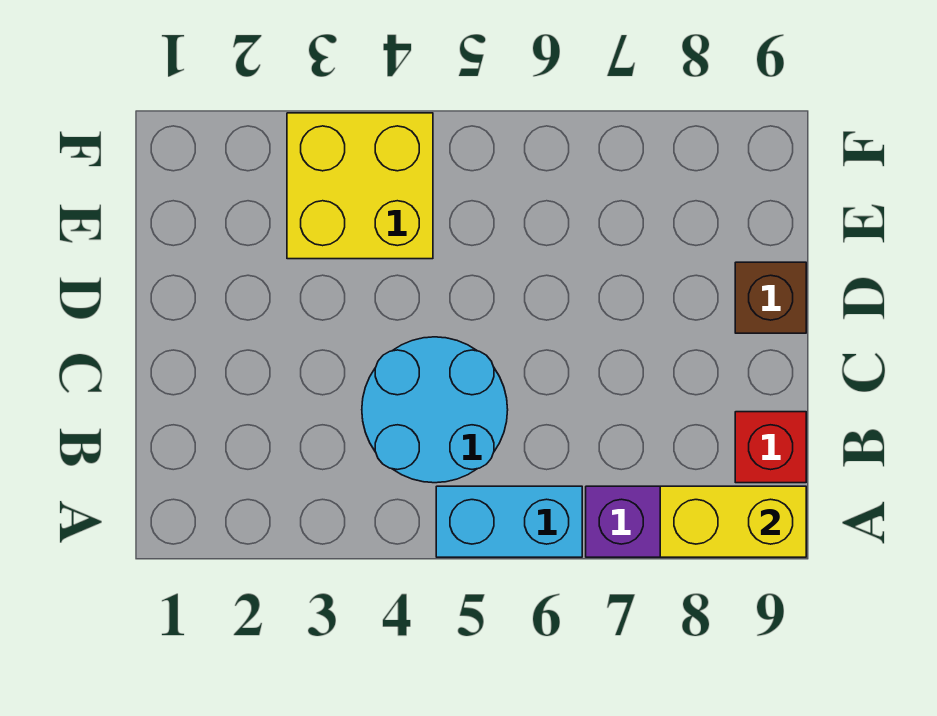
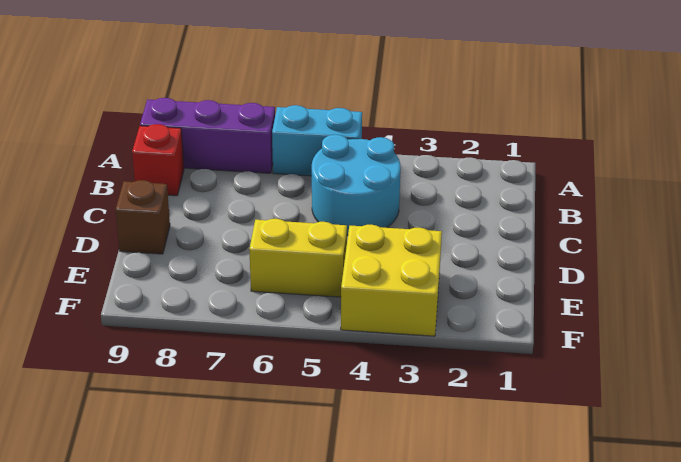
yellow 1x2 brick [660,486,806,557] -> yellow 1x2 brick moved to [249,219,347,297]

